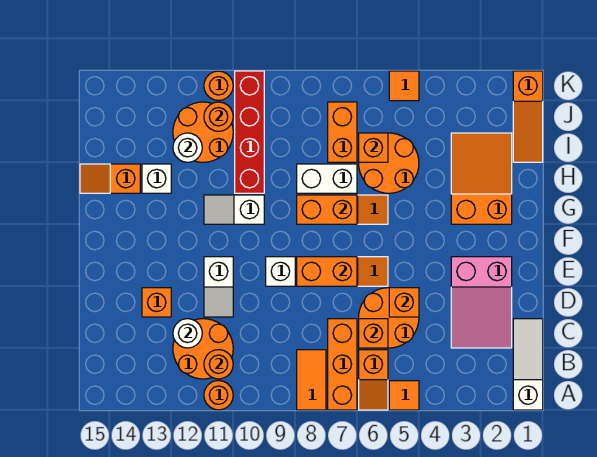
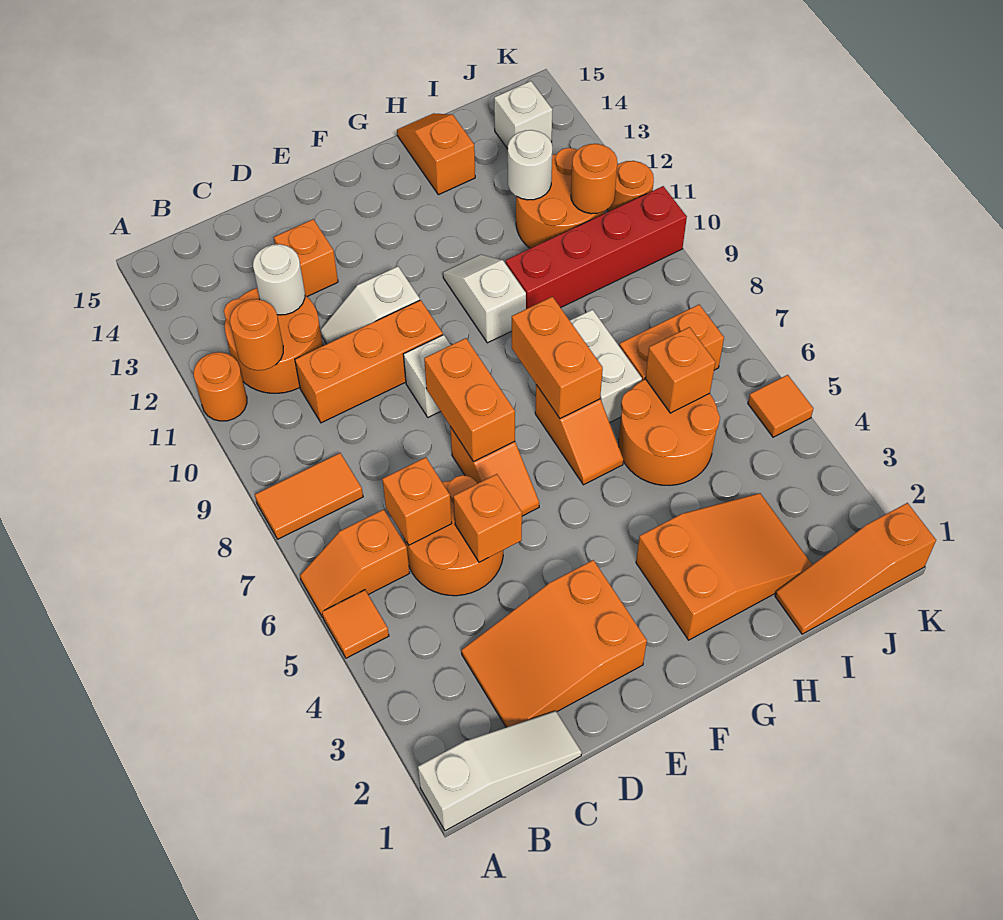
orange 1x3 brick [328,319,357,410] -> orange 1x3 brick moved to [295,300,443,423]
pink 2x3 slope [451,257,512,348] -> orange 2x3 slope [461,560,647,727]
white 1x1 brick [142,164,171,193] -> white 1x1 brick moved to [494,81,552,149]

